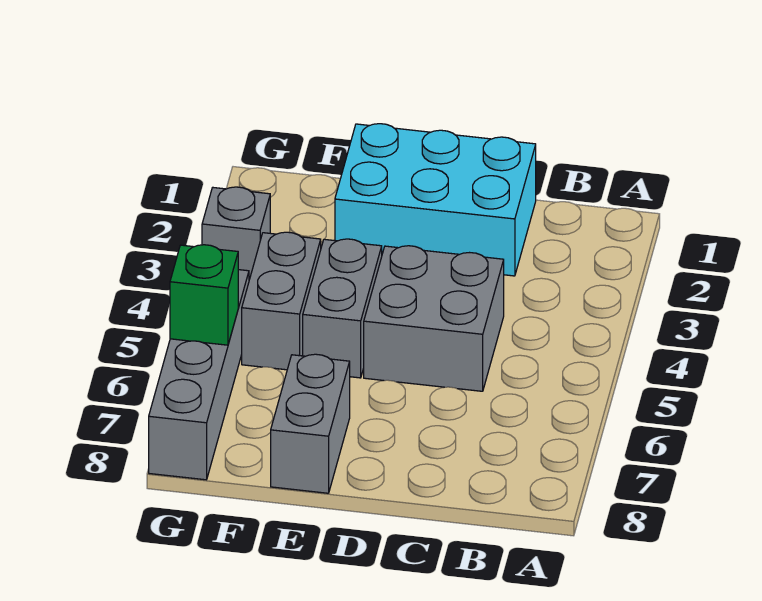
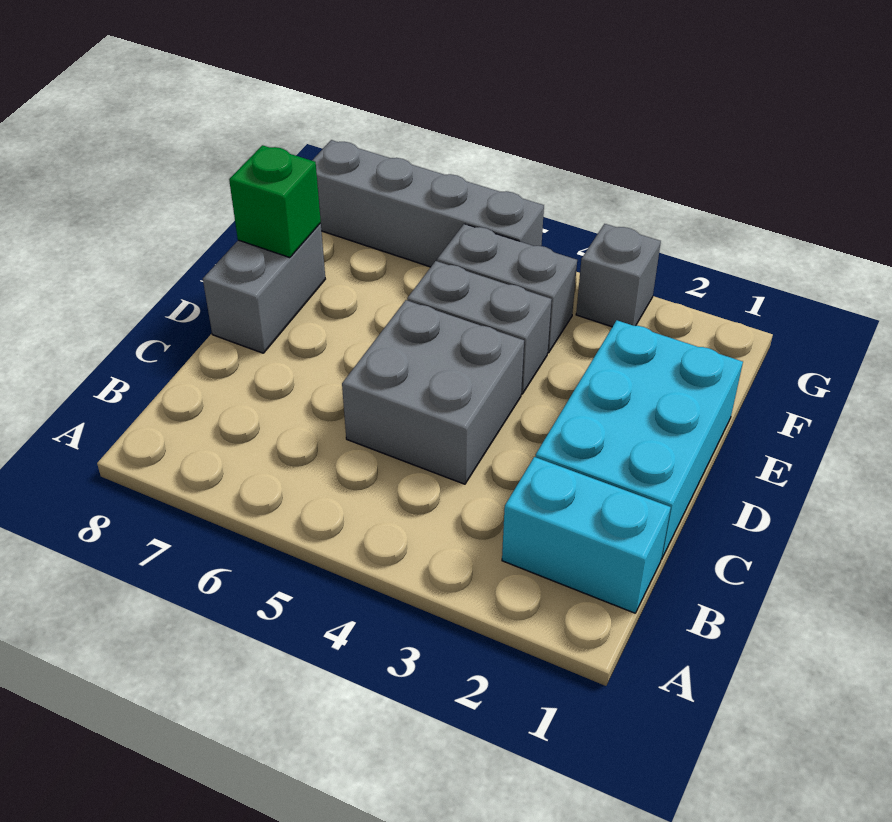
none -> cyan 1x2 brick [502,457,671,613]
grey 1x2 brick [271,354,350,493] -> grey 1x2 brick turned to [203,223,325,353]
green 1x1 brick [170,245,238,345] -> green 1x1 brick moved to [229,145,321,258]

